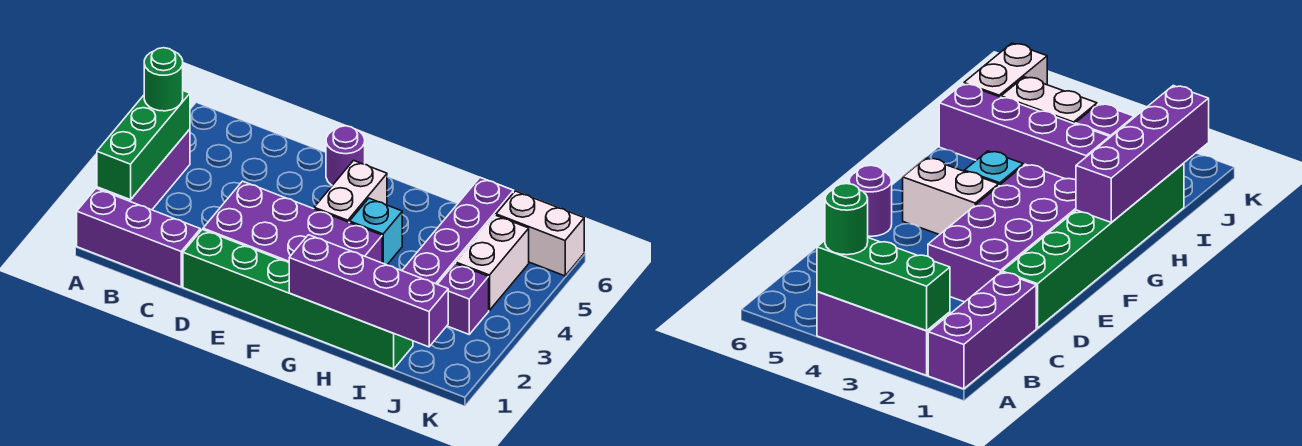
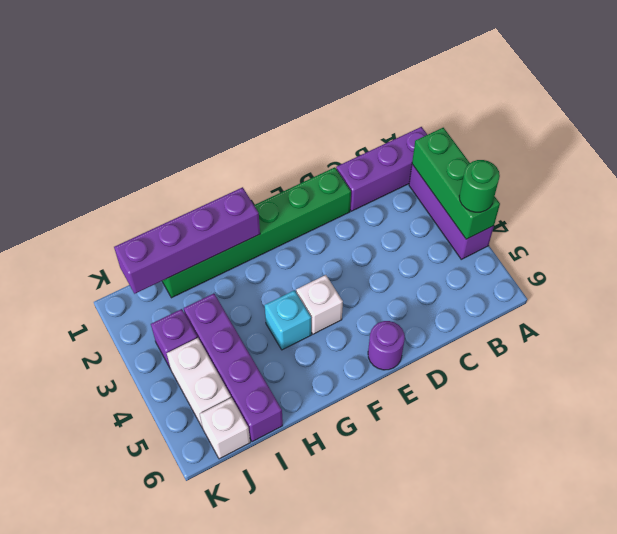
purple 2x4 brick [203,181,382,263] -> none
white 1x2 brick [314,160,387,222] -> white 1x1 brick [296,275,343,334]
white 1x2 brick [496,191,584,276] -> white 1x1 brick [200,398,250,459]

